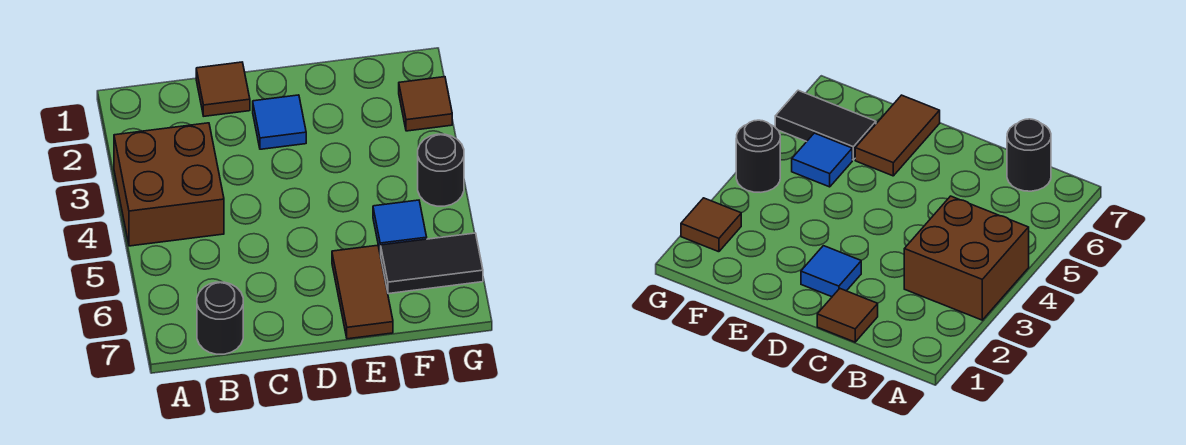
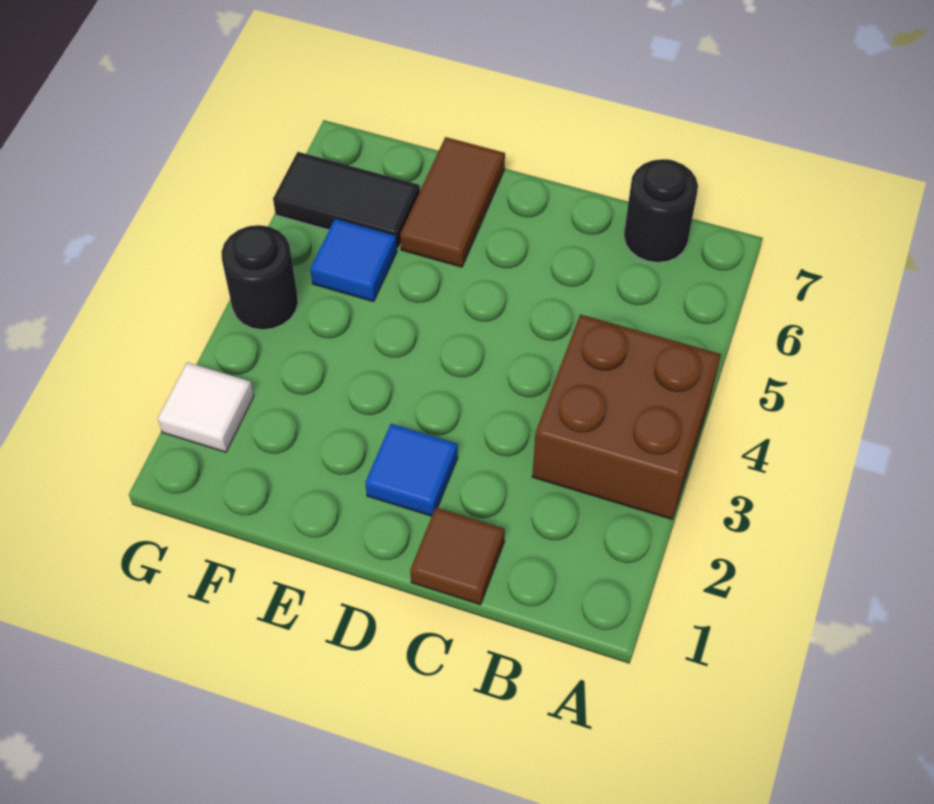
brown 1x1 tile [399,77,452,131] -> white 1x1 tile [158,362,254,452]

